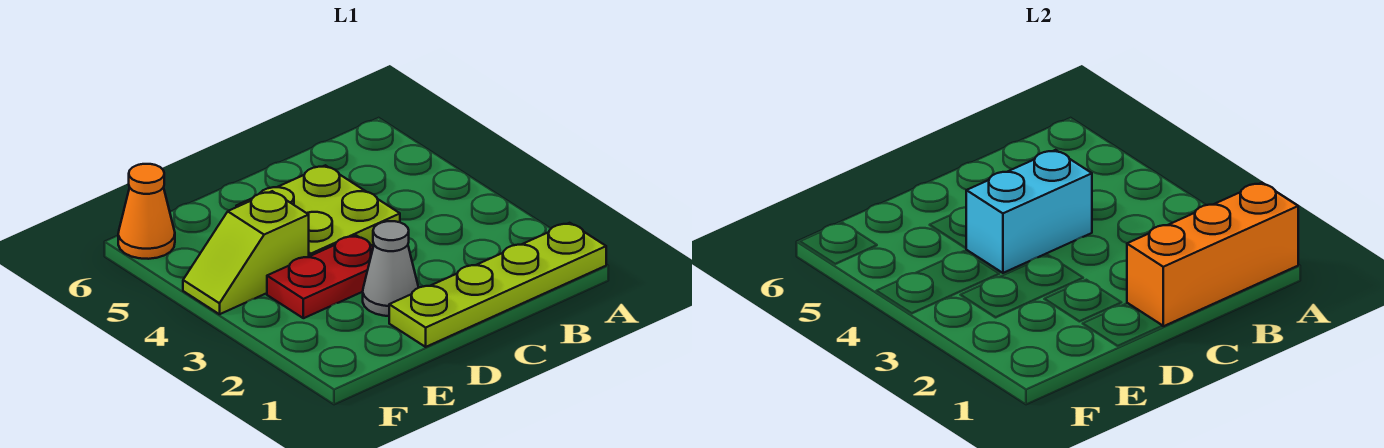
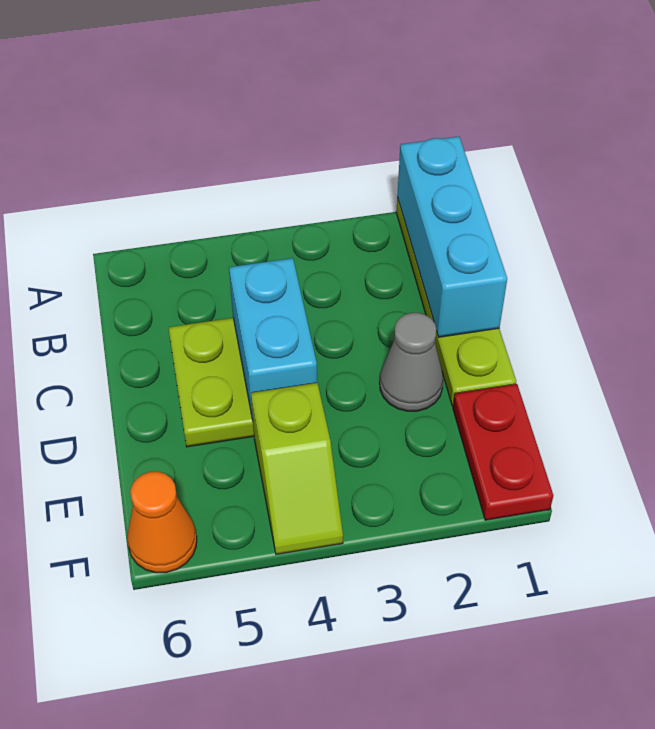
orange 1x3 brick [1127,183,1298,326] -> cyan 1x3 brick [397,136,507,337]
red 1x2 plate [267,235,373,318] -> red 1x2 plate moved to [453,384,553,520]

